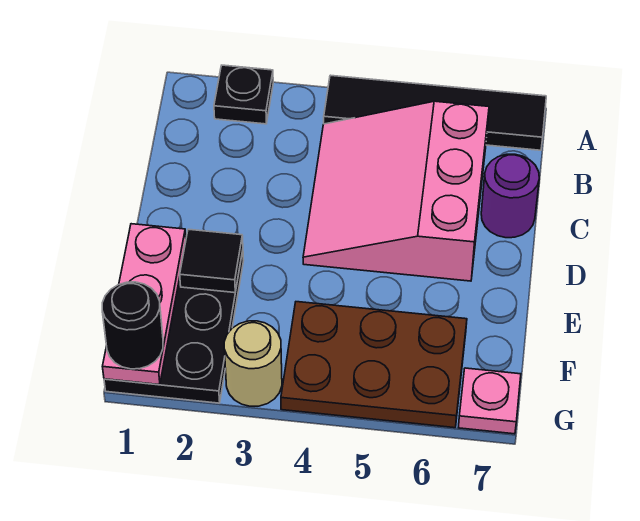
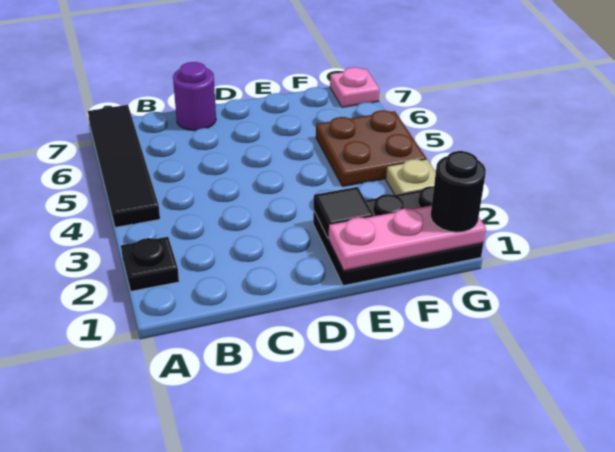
pink 3x3 slope [303,101,489,281] -> none
brown 2x3 plate [281,302,467,428] -> brown 2x2 plate [316,110,426,187]
tan 1x1 round brick [224,321,282,406] -> tan 1x1 plate [386,159,436,195]

